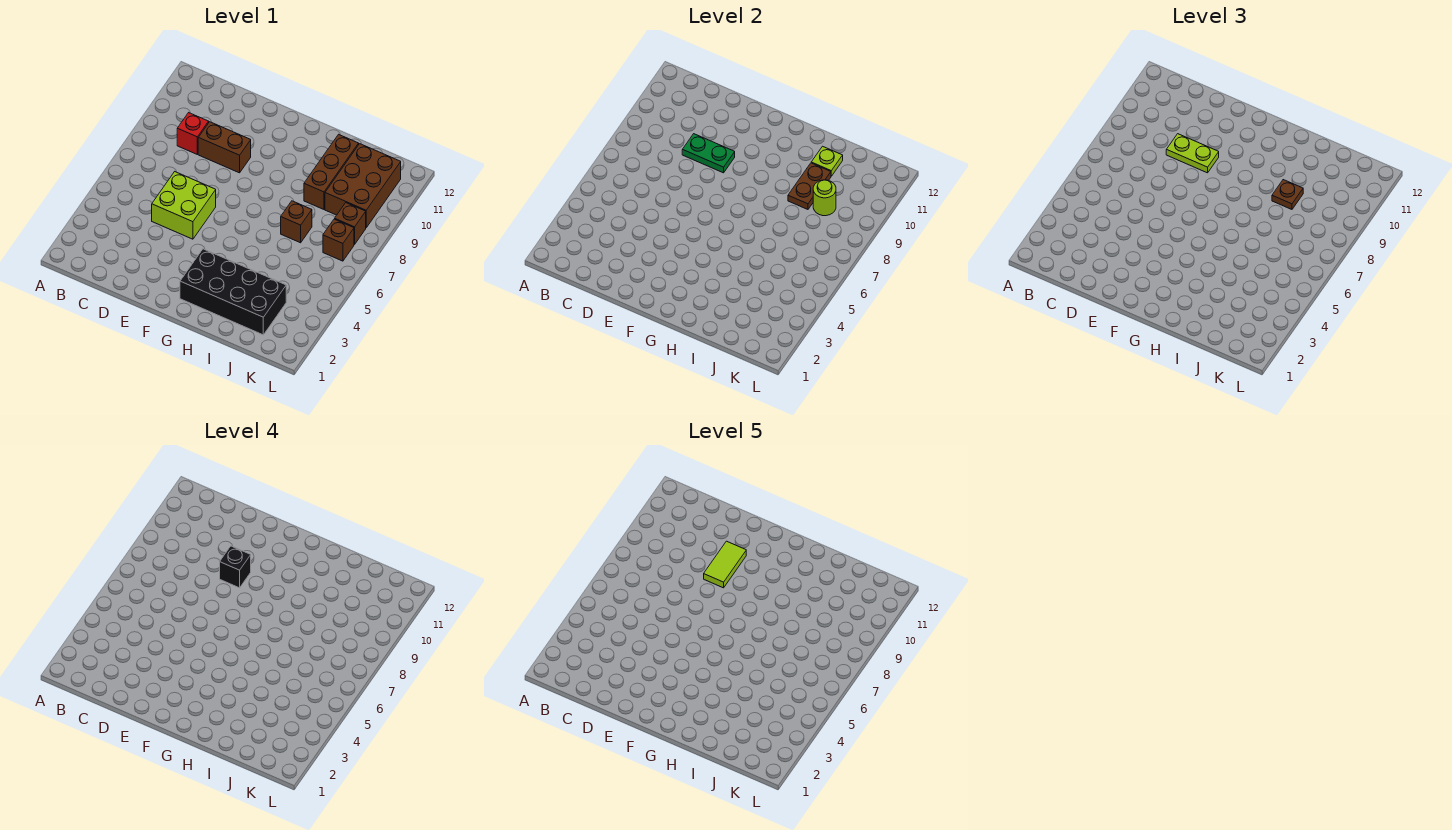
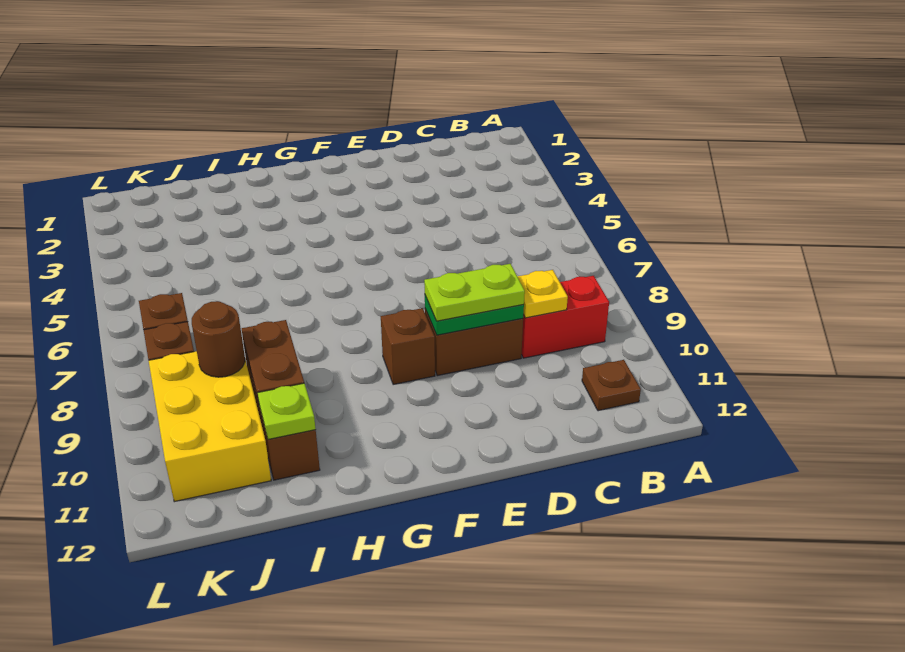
red 1x1 brick [177,113,209,154] -> red 1x2 brick [521,276,609,358]
none -> yellow 1x1 plate [518,270,568,318]
lime 2x2 brick [152,172,216,239] -> none
black 1x1 brick [220,546,251,588] -> none
lime 1x2 tile [704,541,746,588] -> none
black 2x4 brick [180,249,286,335] -> none
brown 1x1 brick [281,201,312,243] -> brown 1x1 brick moved to [381,308,435,385]
brown 1x1 plate [1272,180,1303,209] -> brown 1x1 plate moved to [582,360,641,411]
brown 2x3 brick [325,144,401,228] -> yellow 2x3 brick [149,351,271,502]
lime 1x1 round brick [813,180,836,216] -> brown 1x1 round brick [192,301,245,377]

